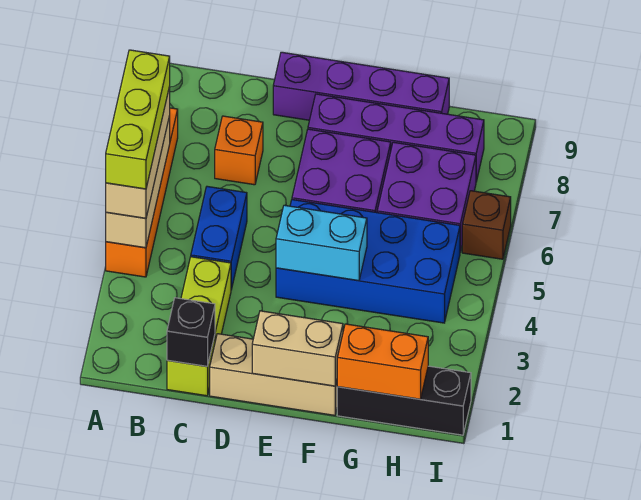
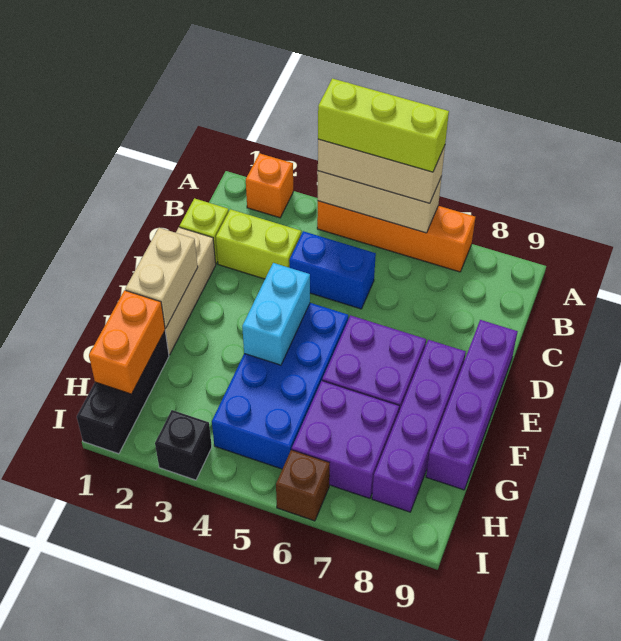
black 1x1 brick [167,298,215,366] -> black 1x1 brick moved to [155,410,212,480]
orange 1x1 brick [215,116,263,185] -> orange 1x1 brick moved to [246,153,293,218]

